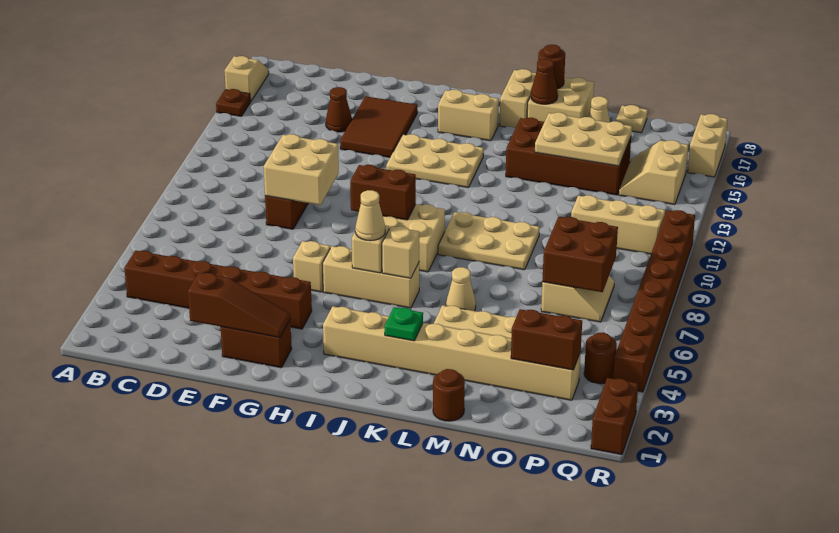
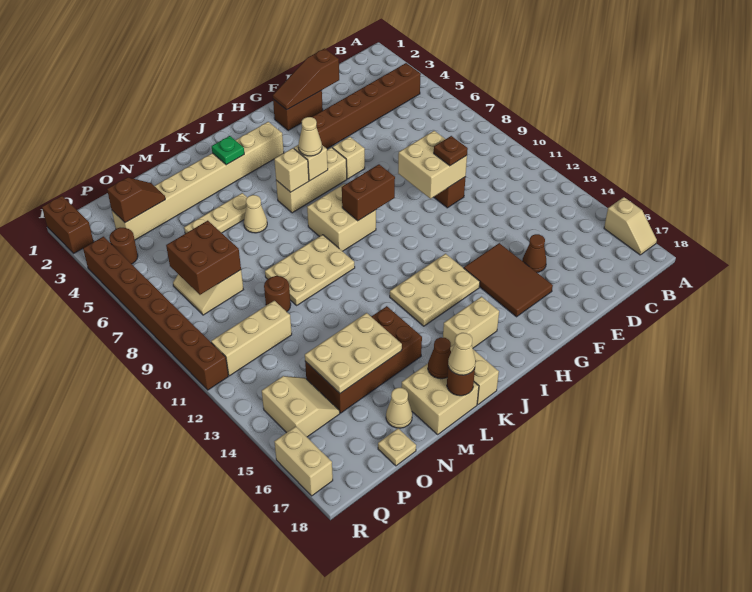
brown 1x1 plate [216,89,250,116] -> brown 1x1 plate moved to [434,136,468,166]
none -> tan 1x1 cone [448,333,476,375]
brown 1x1 round brick [433,369,465,421] -> brown 1x1 round brick moved to [264,276,291,312]
brown 1x2 brick [511,309,582,370] -> brown 1x2 slope [107,177,165,223]

